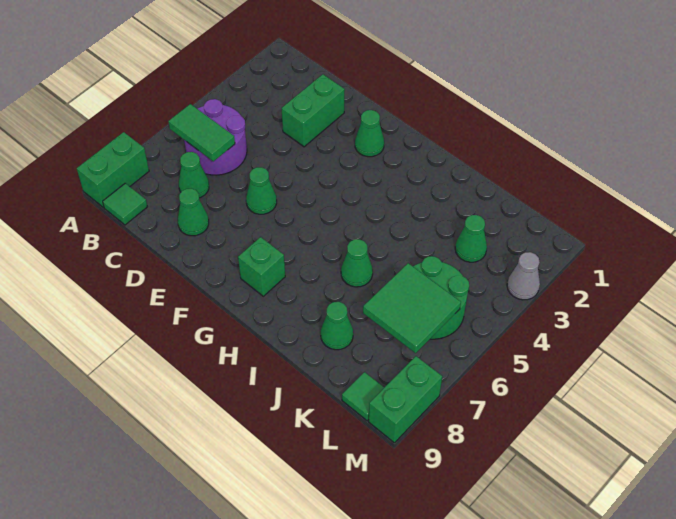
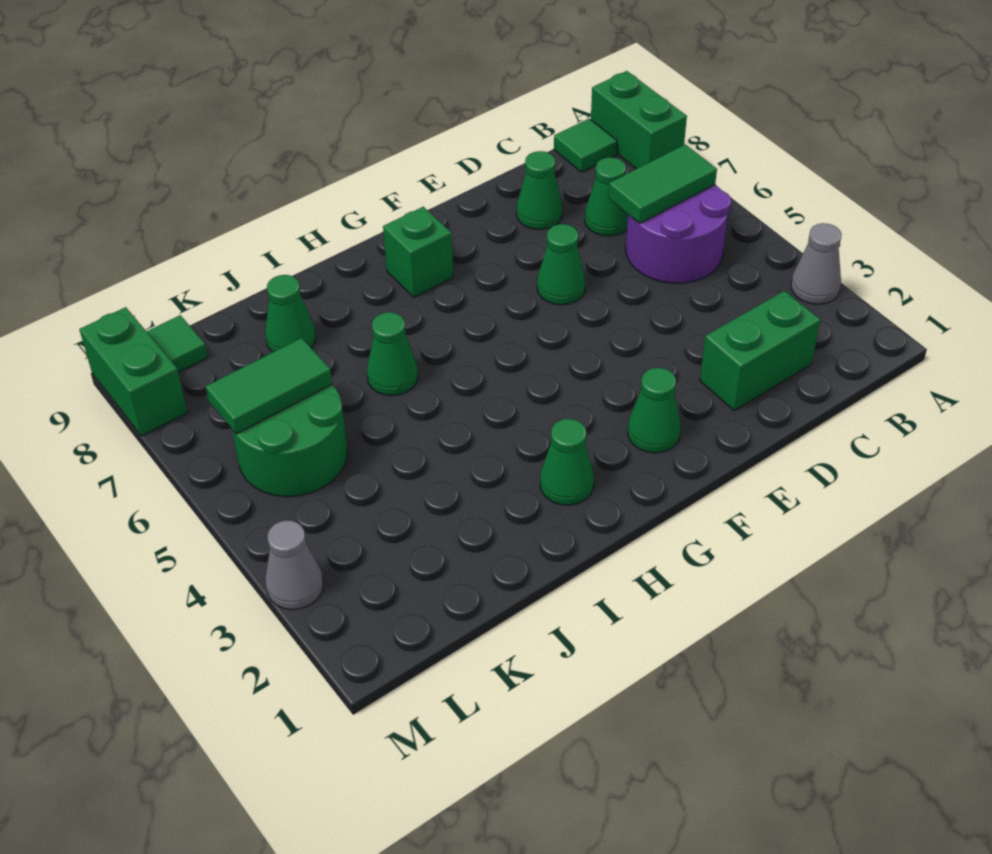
none -> grey 1x1 cone [791,223,842,304]
green 1x2 brick [282,74,345,147] -> green 1x2 brick turned to [700,291,820,411]
green 1x1 cone [455,215,487,262] -> green 1x1 cone moved to [540,419,594,505]
green 2x2 tile [363,263,461,353] -> green 1x2 tile [206,338,332,434]

